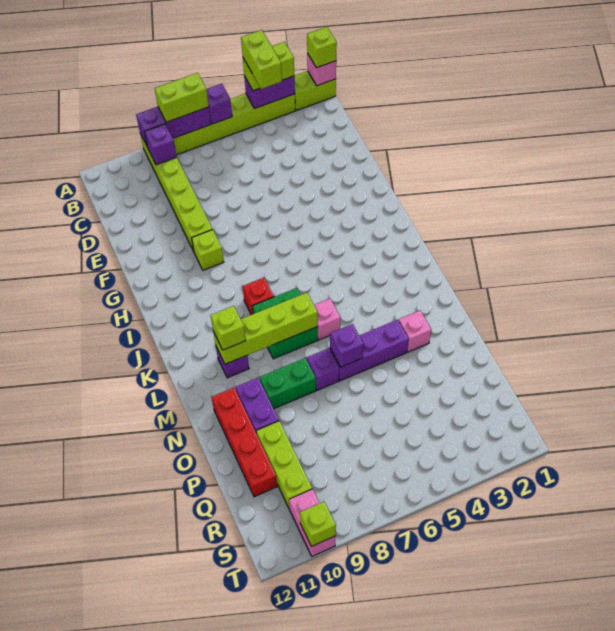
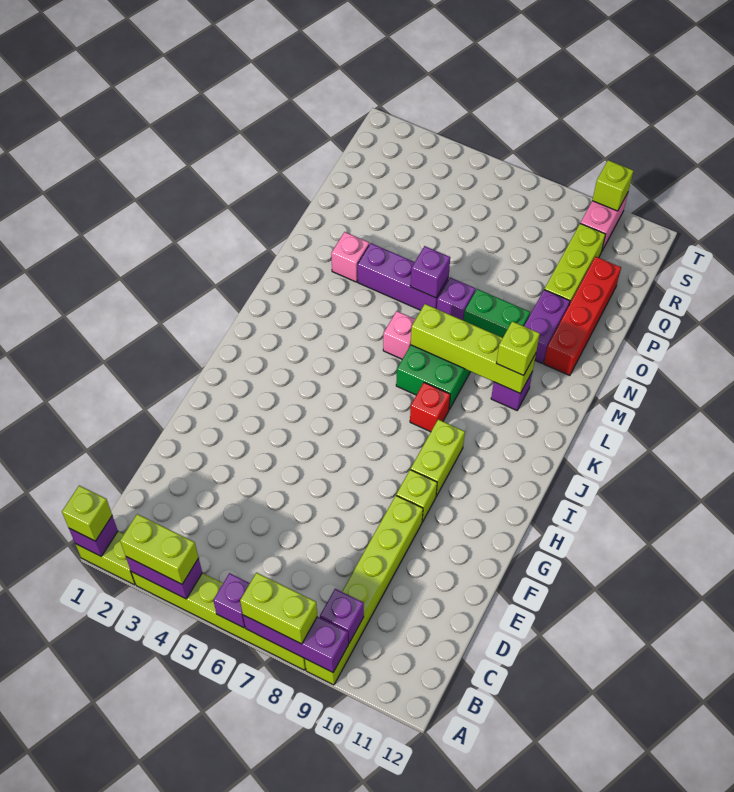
pink 1x1 brick [307,53,336,86] -> purple 1x1 brick [69,516,118,556]
lime 1x2 brick [241,30,282,89] -> lime 1x2 brick moved to [410,419,465,496]

